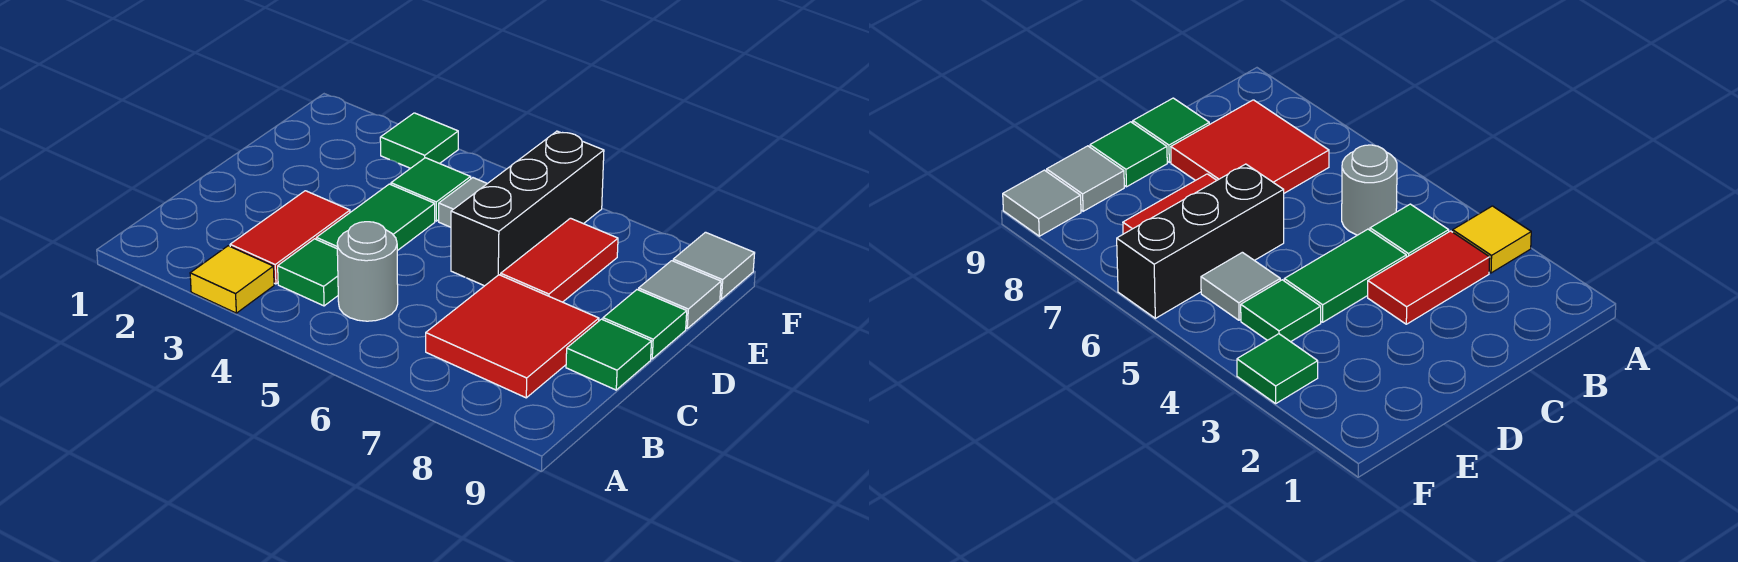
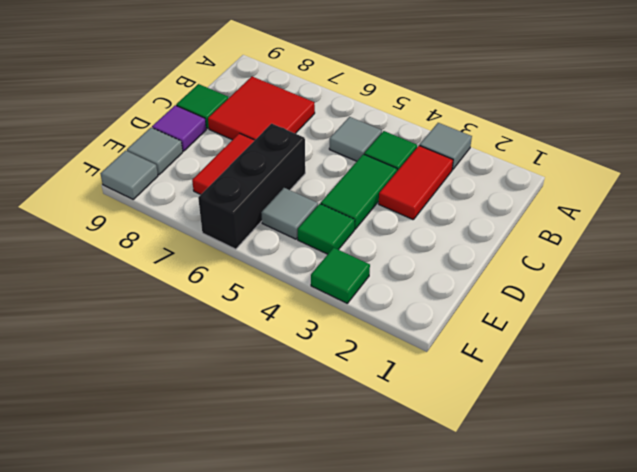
yellow 1x1 tile [190,246,274,313] -> grey 1x1 tile [420,123,472,170]
grey 1x1 round brick [337,222,398,321] -> grey 1x1 tile [329,117,382,161]
green 1x1 tile [603,290,687,359] -> purple 1x1 tile [152,105,206,151]

